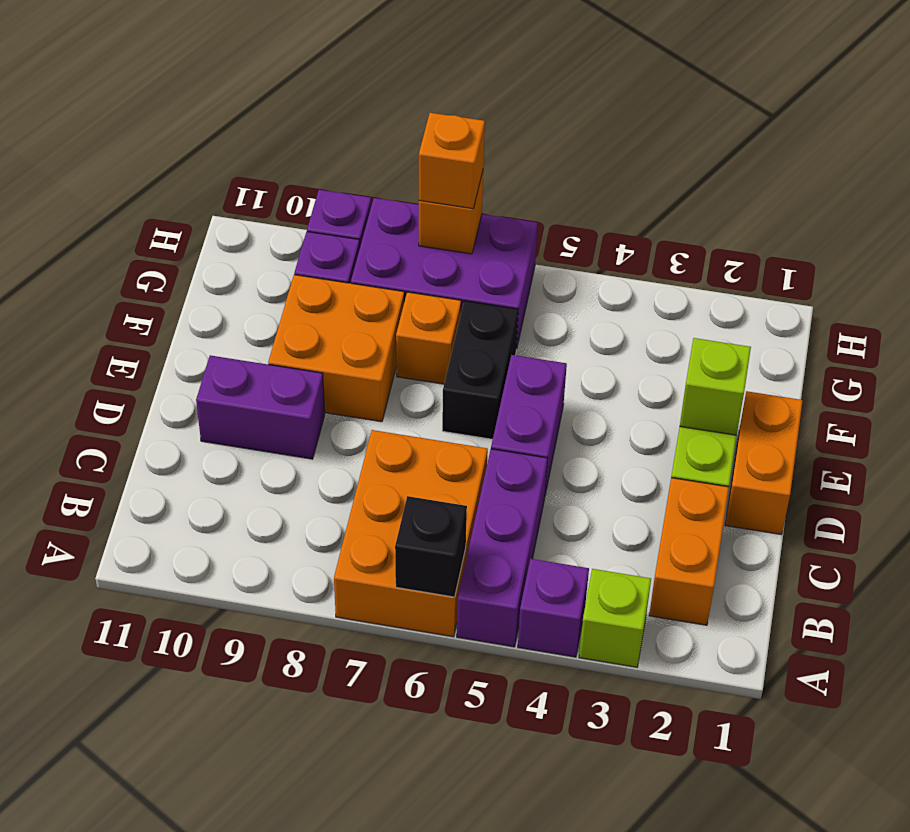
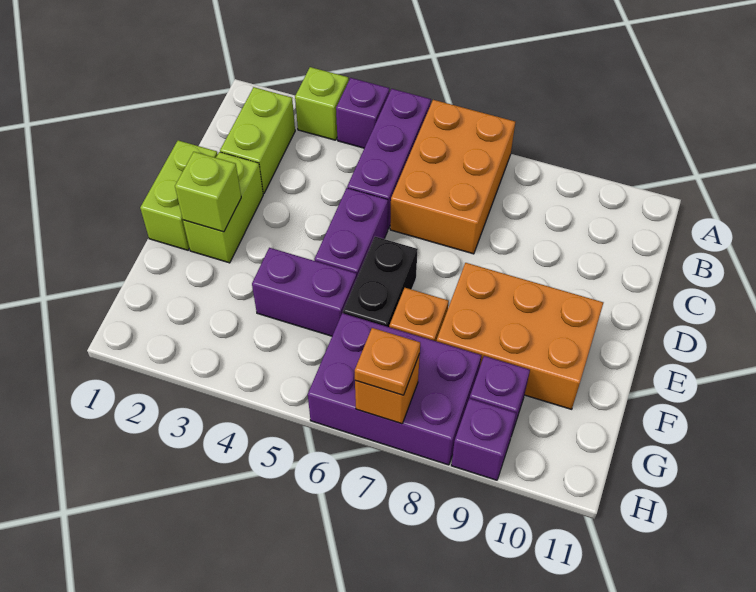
black 1x1 brick [395,496,467,597] -> none
orange 1x2 brick [649,478,729,625] -> lime 1x2 brick [220,87,295,194]
orange 1x2 brick [725,391,803,535] -> lime 1x2 brick [140,140,218,250]
purple 1x2 brick [196,355,325,459] -> purple 1x2 brick moved to [252,248,357,336]
orange 2x2 brick [268,275,404,422] -> orange 2x3 brick [437,263,603,409]
orange 1x1 brick [419,113,485,209] -> orange 1x1 plate [355,328,420,395]

